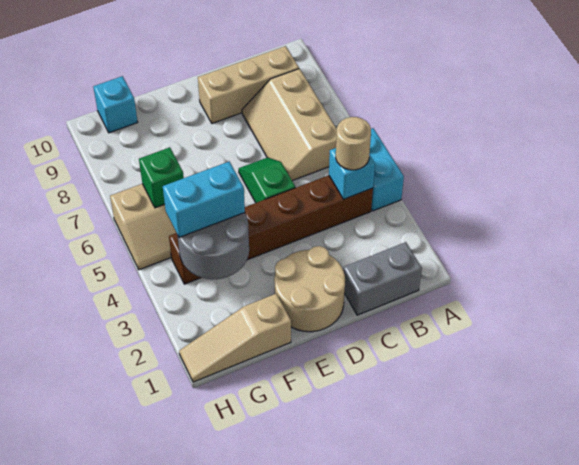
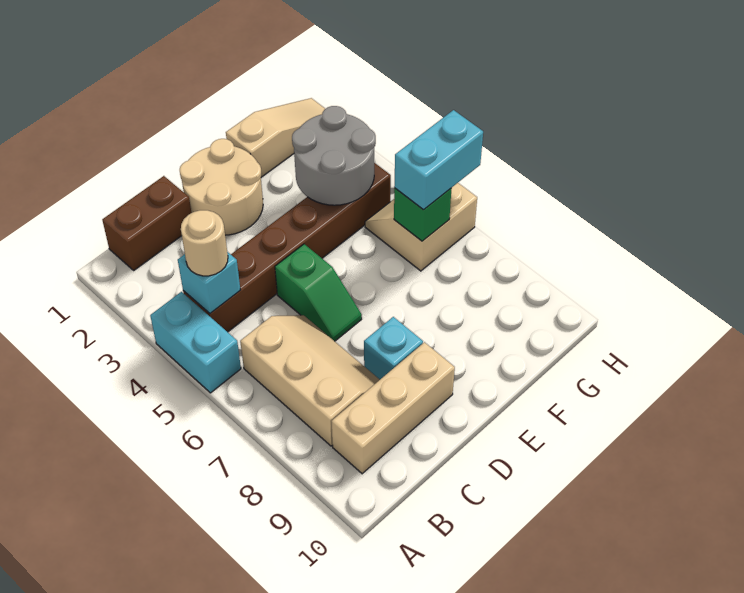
grey 1x2 brick [343,242,422,315] -> brown 1x2 brick [102,176,191,270]
cyan 1x2 brick [163,162,245,237] -> cyan 1x2 brick moved to [394,110,483,210]
cyan 1x1 brick [93,76,138,133] -> cyan 1x1 brick moved to [364,317,423,379]

